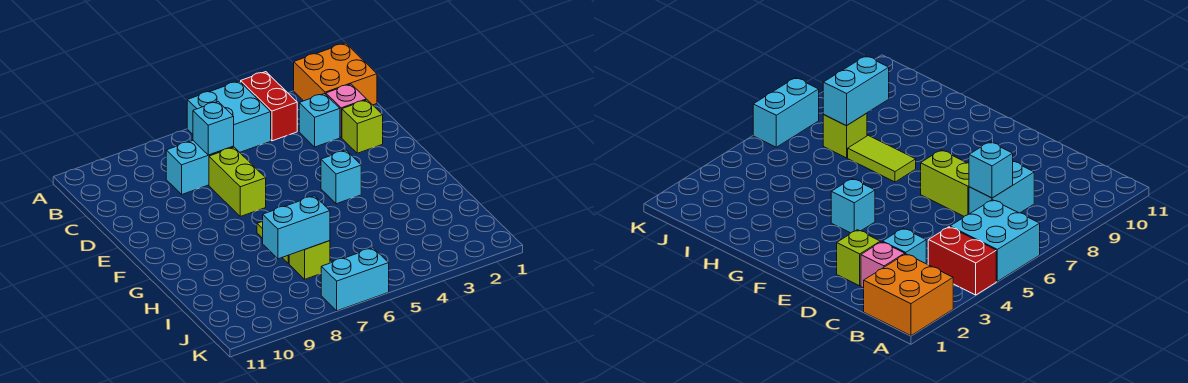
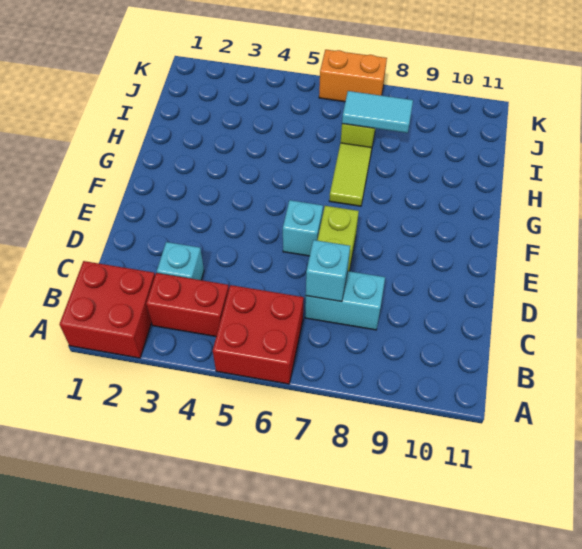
orange 2x2 brick [294,43,377,105] -> red 2x2 brick [60,261,155,358]
red 1x2 brick [241,72,297,141] -> red 1x2 brick turned to [146,273,229,336]
cyan 2x2 brick [187,81,271,152] -> red 2x2 brick [213,285,304,384]
pink 1x1 brick [326,84,366,138] -> none
lime 1x1 brick [342,100,383,153] -> none
cyan 1x1 brick [321,150,361,204] -> cyan 1x1 brick moved to [283,200,323,256]
cyan 1x2 brick [263,196,330,259] -> cyan 1x2 tile [342,91,413,133]
cyan 1x2 brick [321,248,389,311] -> orange 1x2 brick [319,50,387,102]

